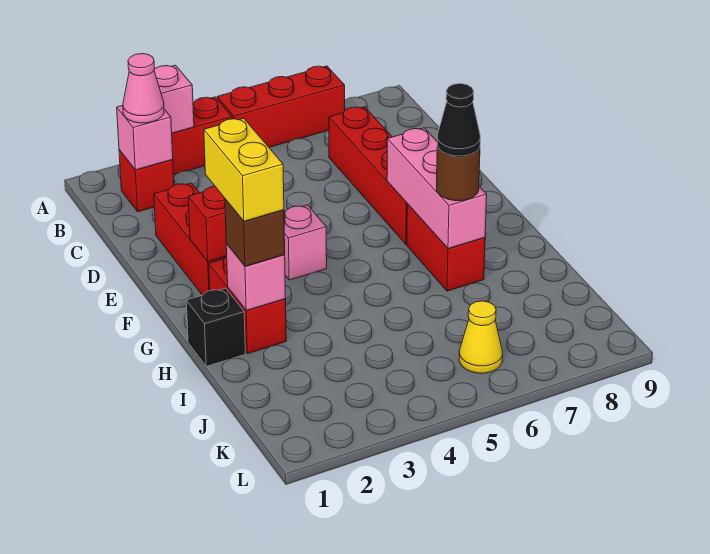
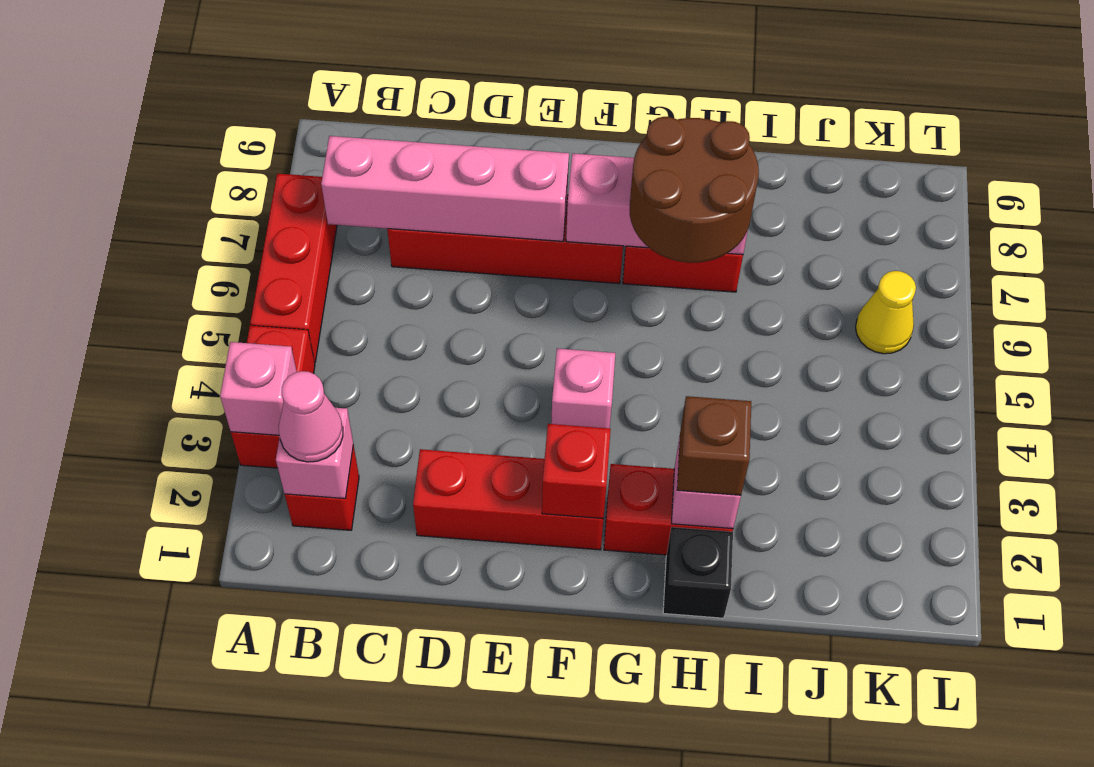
none -> pink 1x4 brick [321,136,569,241]
yellow 1x2 brick [204,118,284,221] -> none
brown 1x1 round brick [437,146,480,201] -> brown 2x2 round brick [630,117,759,263]
black 1x1 cone [437,84,480,156] -> none

